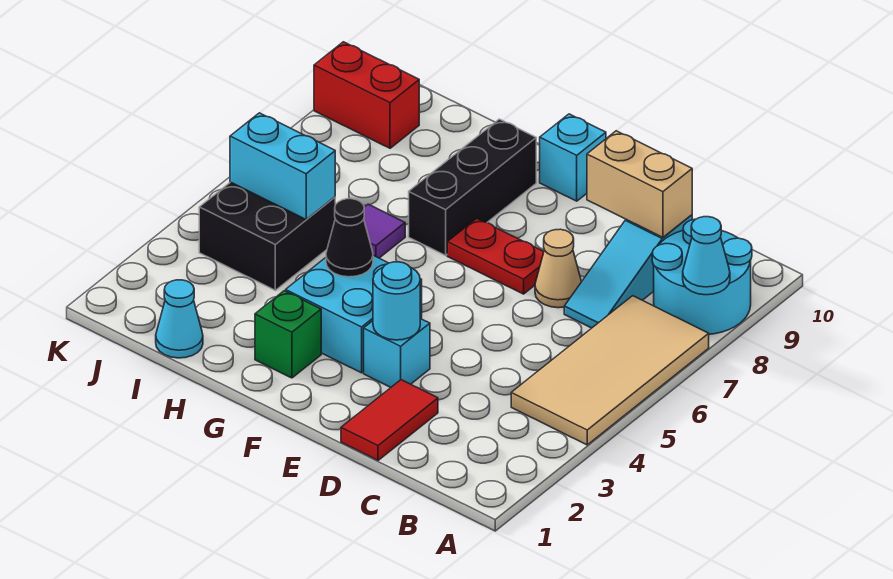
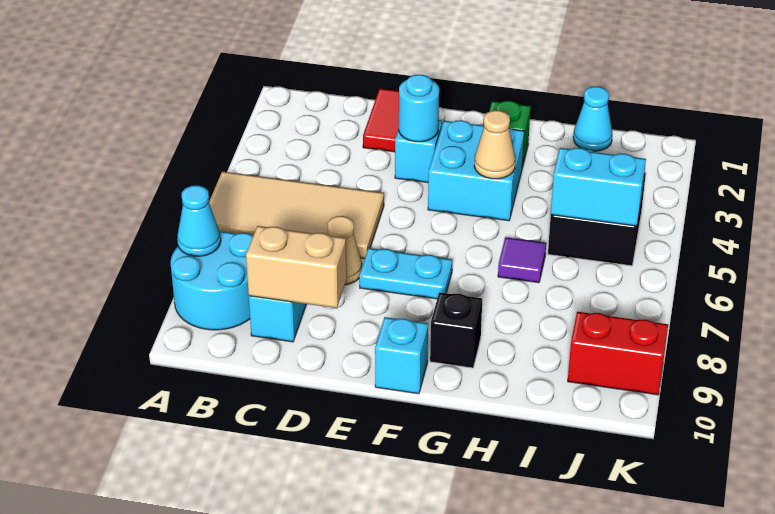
tan 2x4 tile [511,296,709,445] -> tan 2x4 tile turned to [209,172,384,259]
red 1x2 plate [447,218,544,294] -> cyan 1x2 plate [359,248,452,299]
black 1x1 cone [326,199,373,277] -> tan 1x1 cone [474,110,515,179]
black 1x3 brick [409,119,536,255] -> black 1x1 brick [430,292,482,368]

